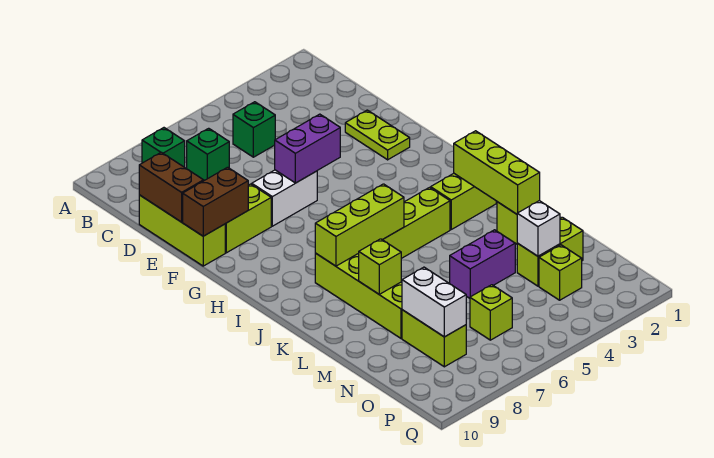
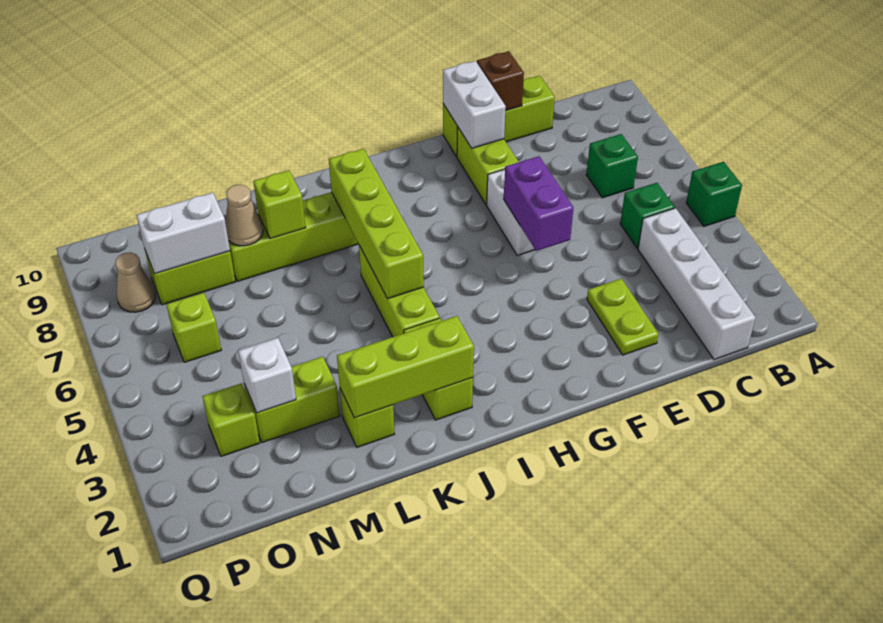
green 1x1 brick [142,128,185,167] -> green 1x1 brick moved to [686,162,742,226]
none -> white 1x4 brick [638,208,756,360]
brown 1x2 brick [139,152,204,222] -> brown 1x1 brick [477,51,524,111]
lime 1x2 plate [345,110,410,160] -> lime 1x2 plate turned to [587,279,658,355]
brown 1x2 brick [183,167,248,236] -> white 1x2 brick [443,61,506,148]
lime 1x3 brick [315,184,404,266] -> lime 1x4 brick [329,149,424,299]
purple 1x2 brick [450,230,515,298] -> none
none -> tan 1x1 cone [225,185,263,246]
lime 1x2 brick [517,217,583,286] -> lime 1x2 brick turned to [244,357,340,443]
none -> tan 1x1 cone [115,252,156,312]

